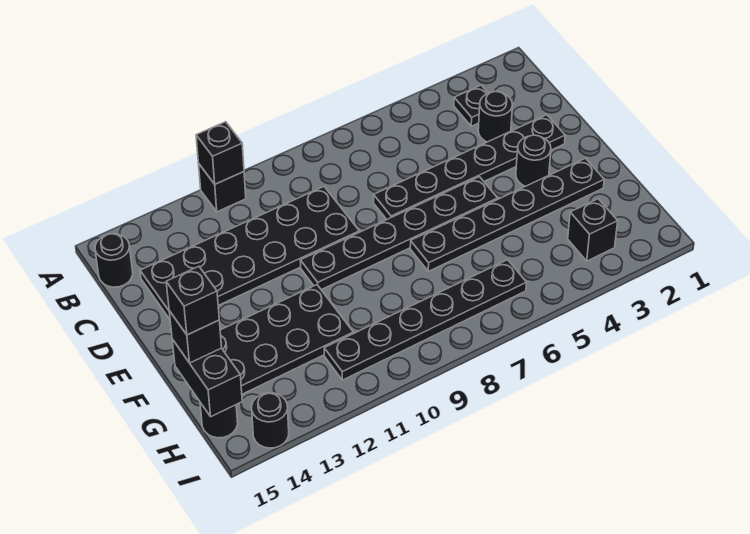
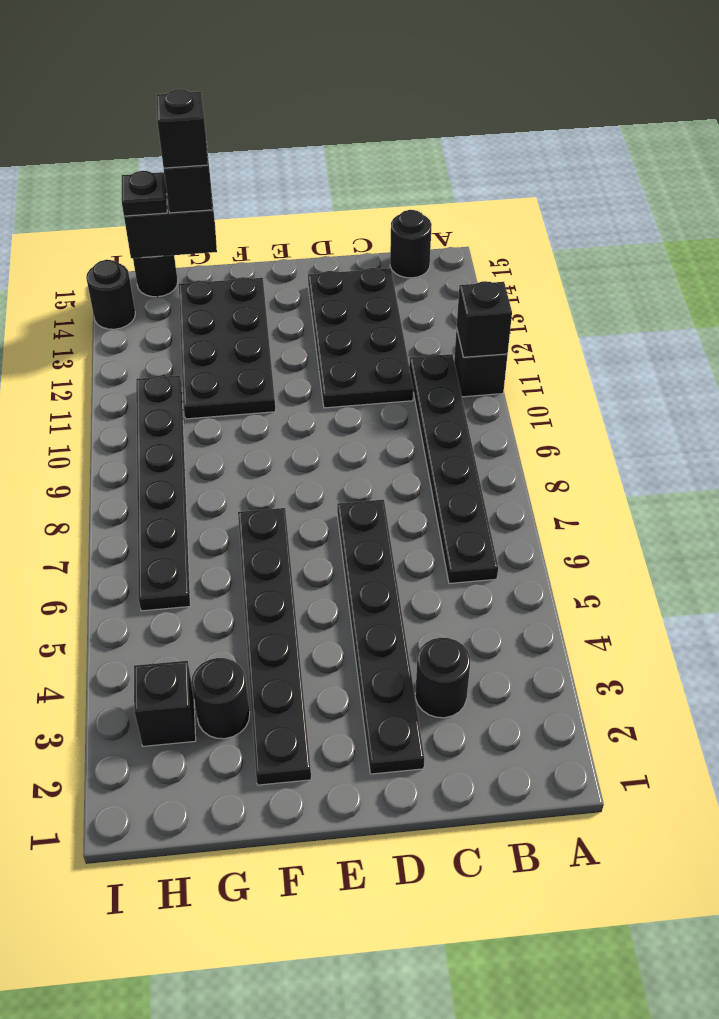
black 1x1 plate [454,85,488,126] -> black 1x1 plate moved to [122,171,167,216]
black 2x6 plate [140,187,359,319] -> black 2x4 plate [308,268,413,408]
black 1x1 round brick [516,135,551,186] -> black 1x1 round brick moved to [191,658,250,739]
black 1x6 plate [300,177,498,290] -> black 1x6 plate moved to [409,354,498,583]

